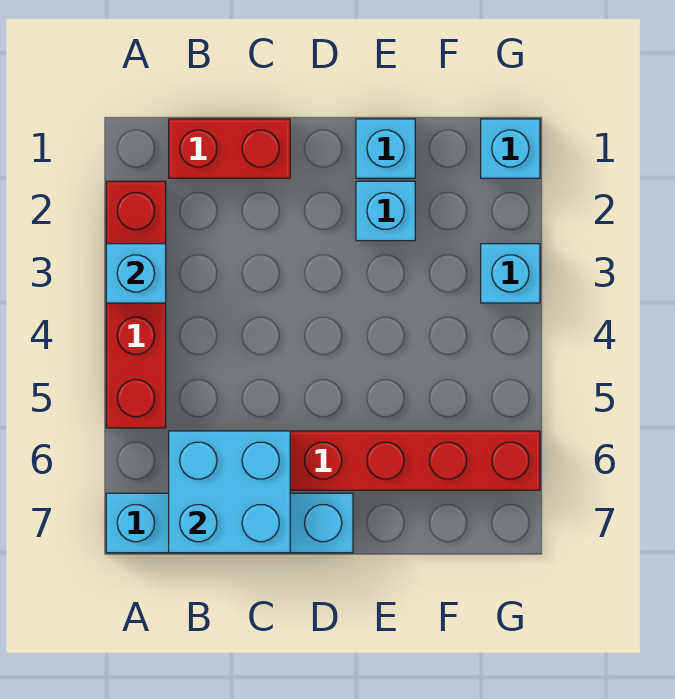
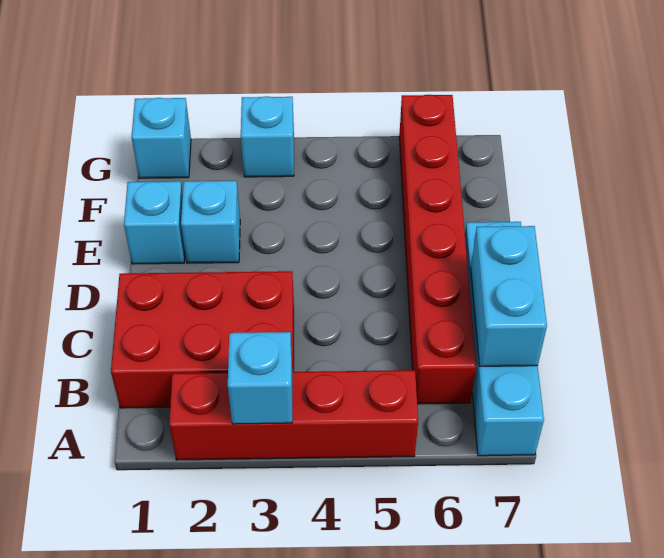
red 1x2 brick [169,119,290,178] -> red 2x3 brick [111,271,294,408]
cyan 2x2 brick [169,431,290,553] -> cyan 1x2 brick [471,226,547,366]

